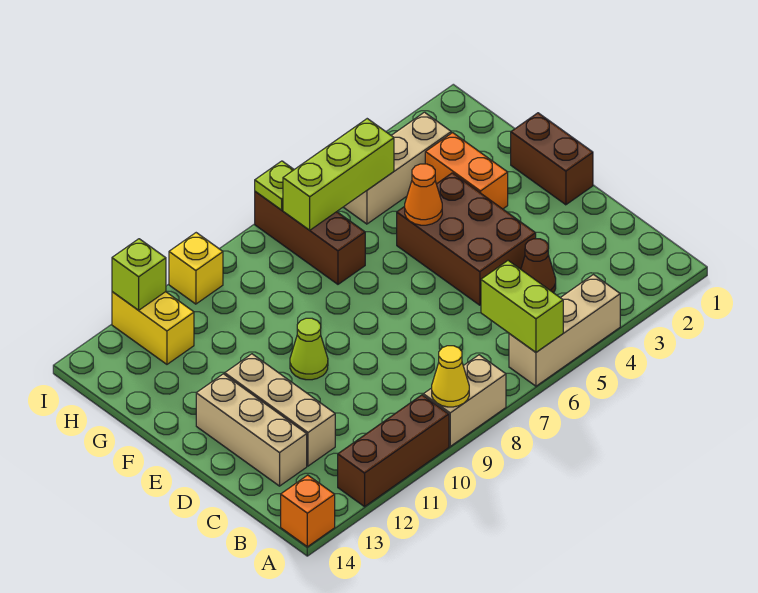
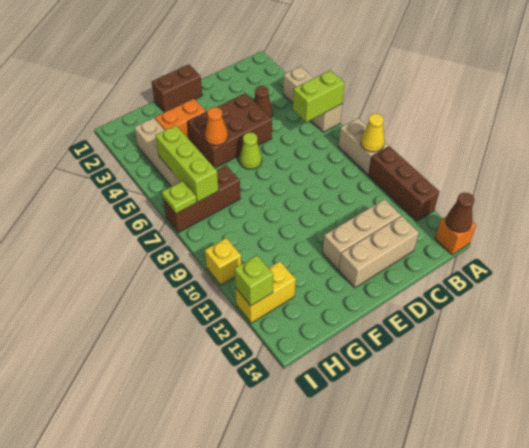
none -> brown 1x1 cone [446,192,474,232]
lime 1x1 cone [290,318,328,380] -> lime 1x1 cone moved to [239,132,262,169]

